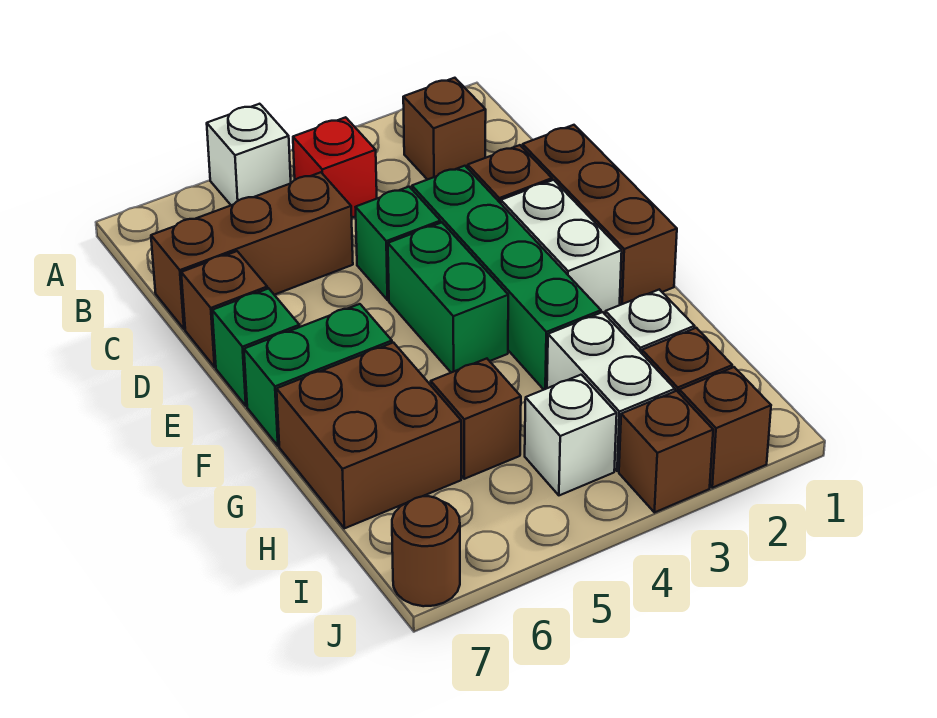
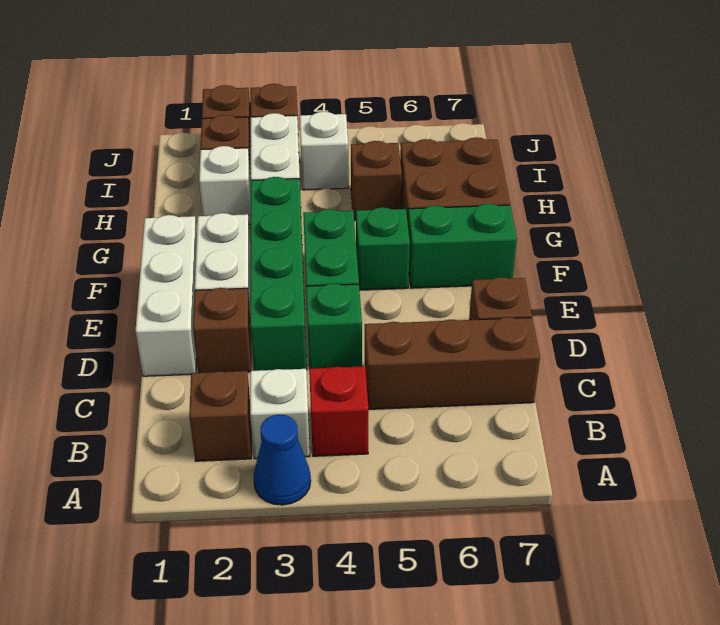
none -> blue 1x1 cone [254,415,311,505]
white 1x1 brick [207,104,291,205] -> white 1x1 brick moved to [250,369,310,459]
brown 1x3 brick [523,125,677,305] -> white 1x3 brick [135,215,197,376]
green 1x1 brick [212,288,300,406] -> green 1x1 brick moved to [356,207,410,290]
brown 1x1 round brick [392,496,460,606] -> none

